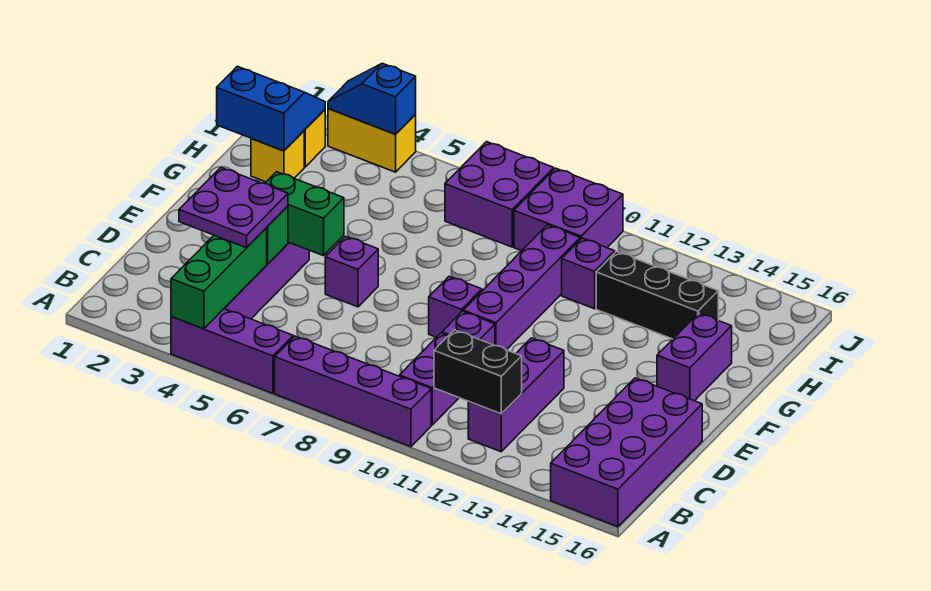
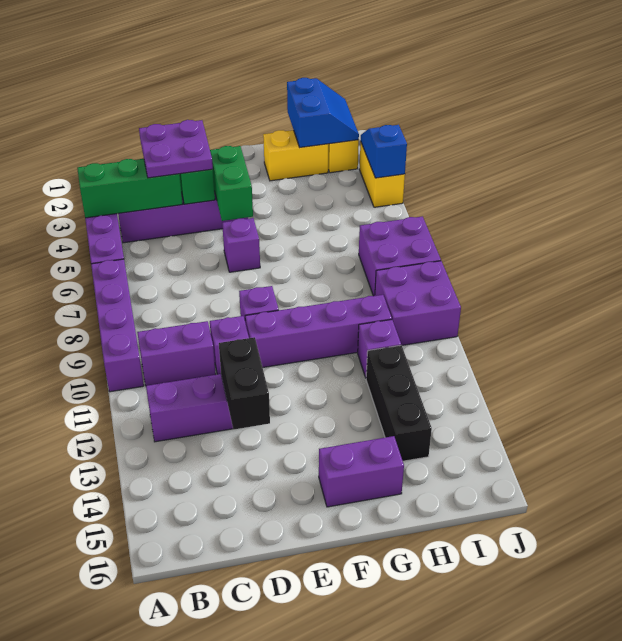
purple 2x4 brick [551,378,702,527] -> none
black 1x2 brick [434,330,522,414] -> black 1x2 brick moved to [219,337,270,429]
yellow 1x1 brick [251,131,304,182] -> yellow 1x2 brick [263,130,328,181]

